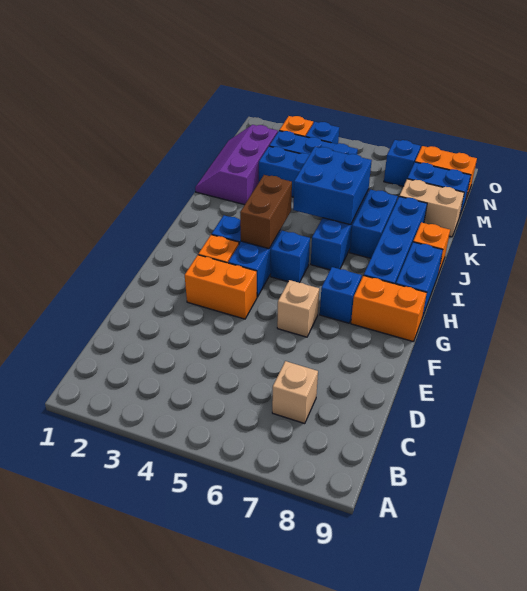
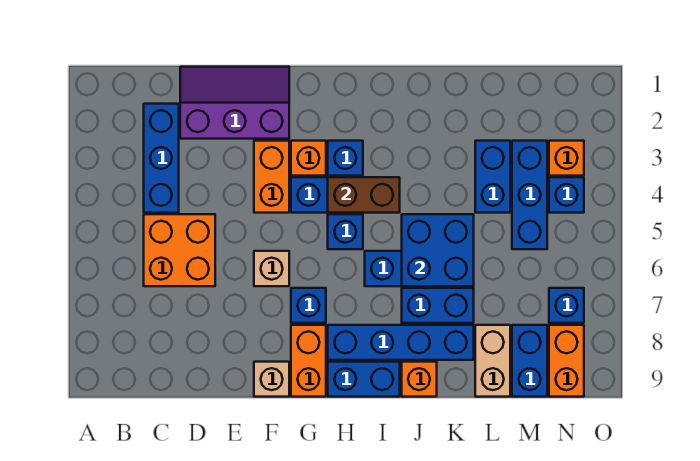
none -> blue 1x3 brick [144,104,179,213]
none -> orange 2x2 brick [144,214,215,286]
tan 1x1 brick [272,361,318,423] -> tan 1x1 brick moved to [254,362,289,397]
purple 2x3 slope [195,125,278,205] -> purple 2x3 slope moved to [180,67,289,139]

